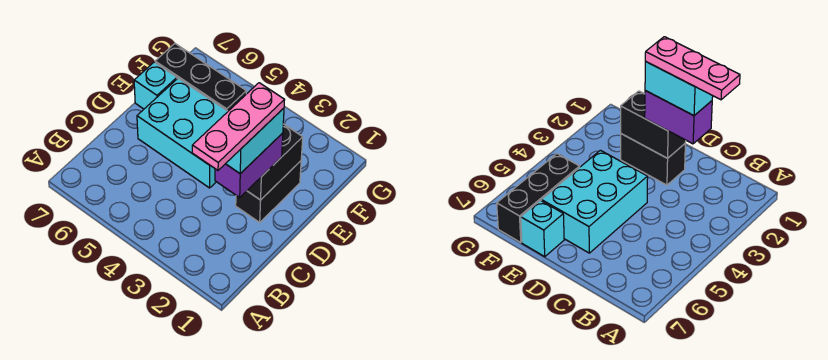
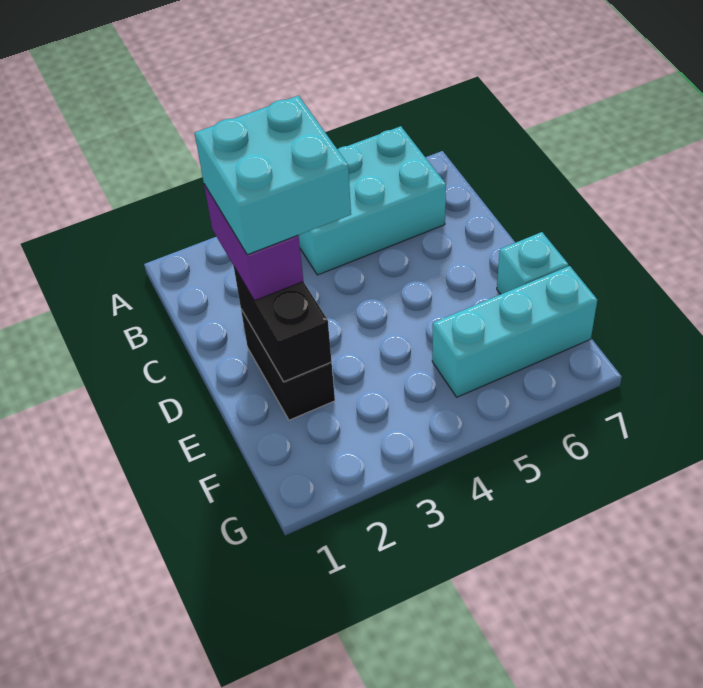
pink 1x3 plate [192,83,284,170] -> none
cyan 1x2 brick [226,108,284,174] -> cyan 2x2 brick [195,96,351,255]
cyan 2x3 brick [137,78,228,188] -> cyan 2x3 brick moved to [298,126,446,275]
black 1x3 brick [155,44,246,111] -> cyan 1x3 brick [432,266,597,397]

